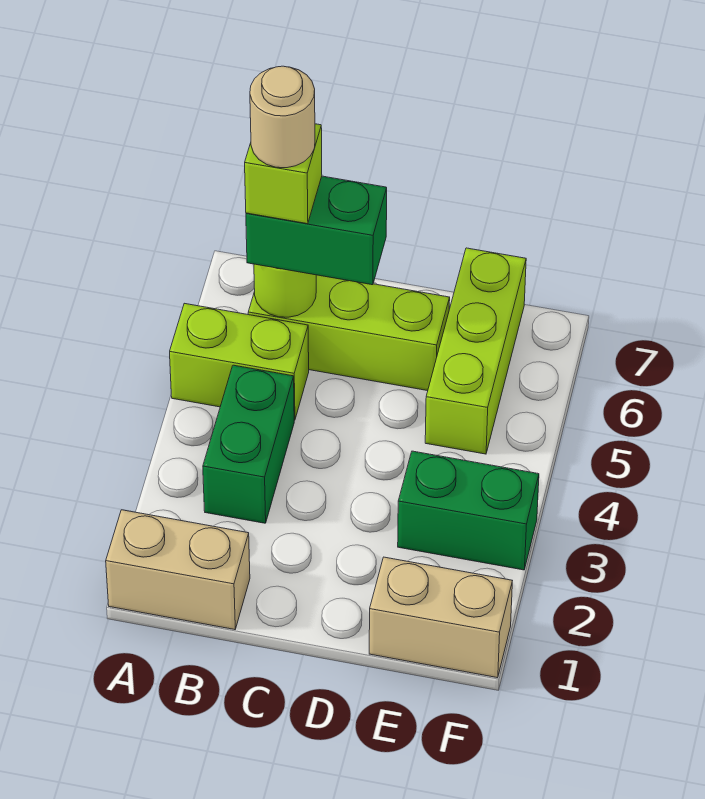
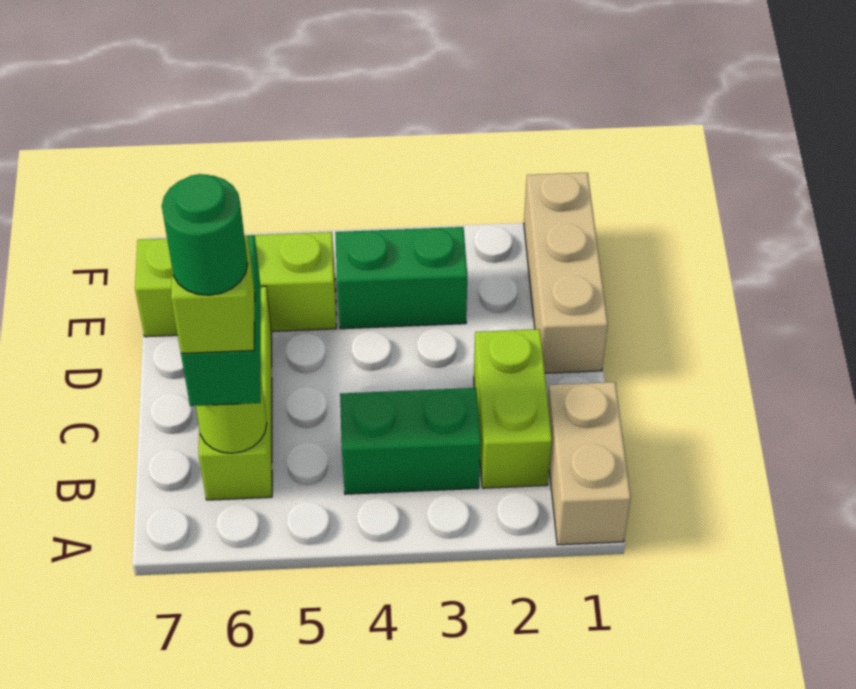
lime 1x2 brick [170,303,309,420] -> lime 1x2 brick moved to [474,329,552,488]
tan 1x1 round brick [250,66,315,168] -> green 1x1 round brick [162,174,248,295]
tan 1x2 brick [369,557,512,678] -> tan 1x3 brick [524,173,608,373]
green 1x2 brick [398,451,539,570] -> green 1x2 brick turned to [335,227,467,329]

